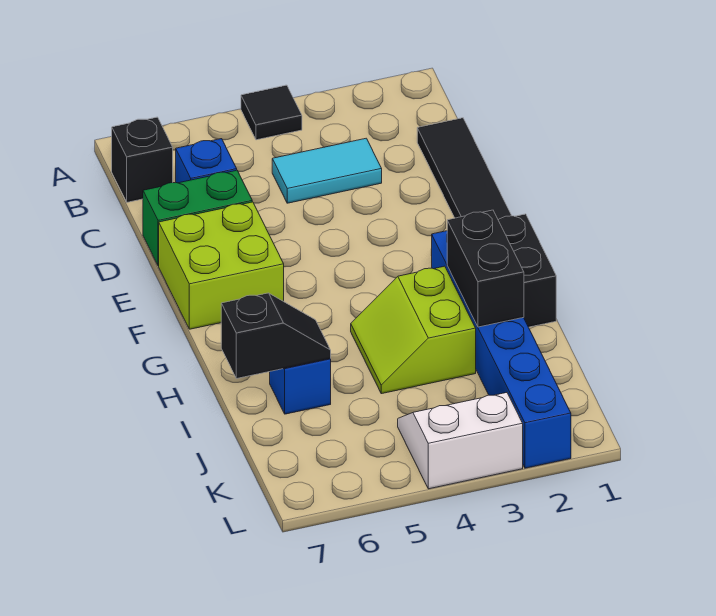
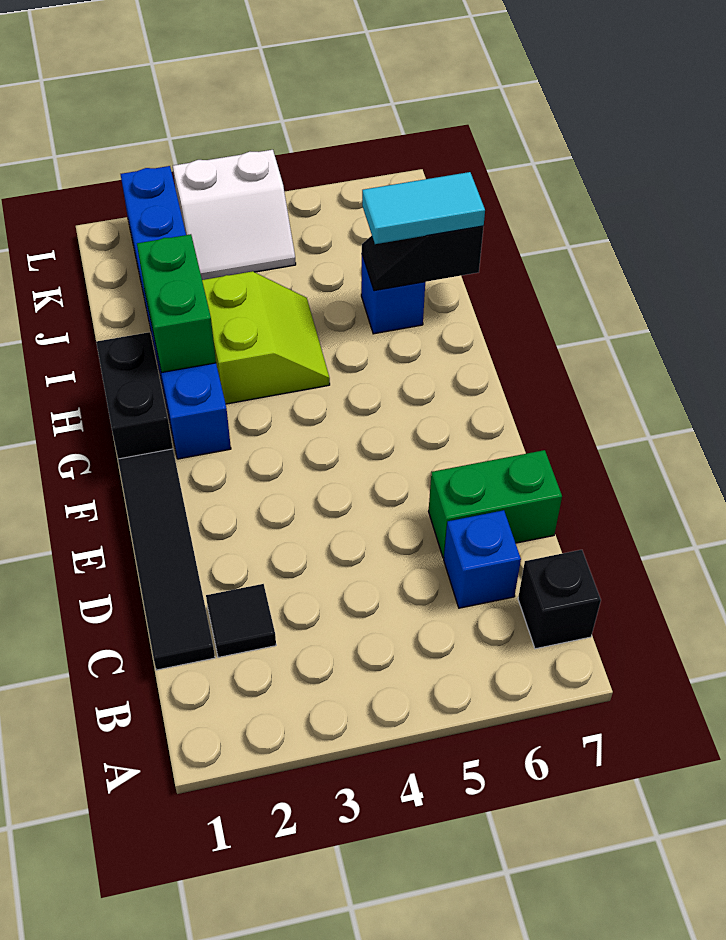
black 1x1 tile [241,85,302,140] -> black 1x1 tile moved to [206,584,276,657]
cyan 1x2 tile [272,138,382,203] -> cyan 1x2 tile moved to [362,172,485,244]
lime 2x2 brick [159,202,284,329] -> none
black 1x2 brick [447,210,524,327] -> green 1x2 brick [137,234,216,373]

